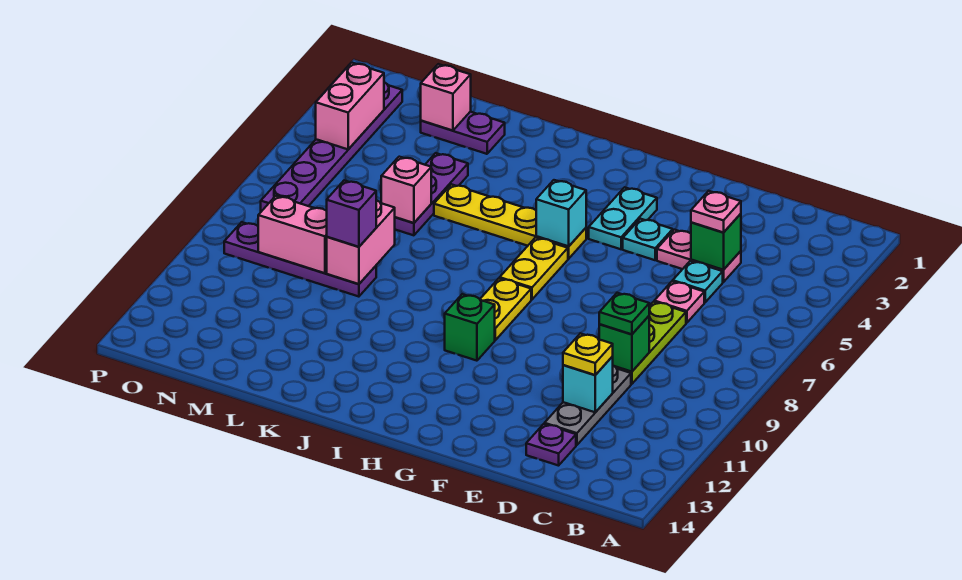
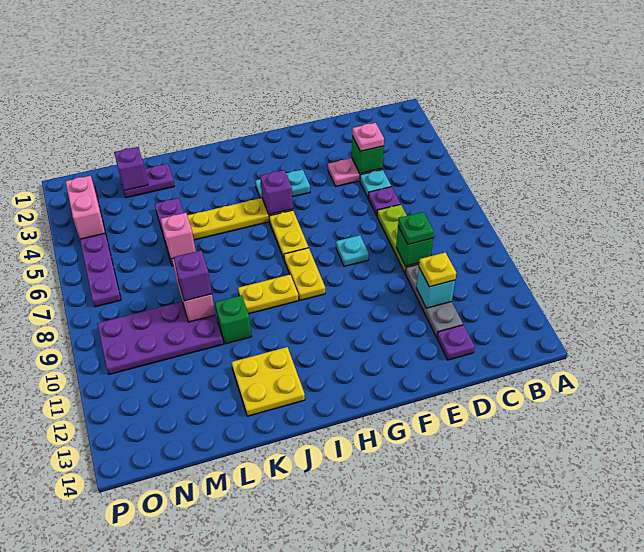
pink 1x1 plate [654,281,704,323] -> purple 1x1 plate [368,187,400,215]
cyan 1x1 plate [623,219,673,260] -> cyan 1x1 plate moved to [336,235,369,267]
cyan 1x2 plate [589,187,657,249] -> cyan 1x2 plate turned to [255,169,310,198]
cyan 1x1 brick [536,180,586,246] -> purple 1x1 brick [260,170,293,215]
green 1x1 brick [445,294,495,361] -> green 1x1 brick moved to [215,295,252,344]
none -> yellow 1x2 plate [238,275,299,314]
none -> yellow 2x2 plate [231,347,305,416]
purple 1x4 plate [224,222,376,297] -> purple 2x4 plate [97,302,223,374]
pink 1x1 brick [421,64,471,131] -> purple 1x1 brick [114,147,148,191]
pink 1x2 brick [258,196,327,273] -> none

